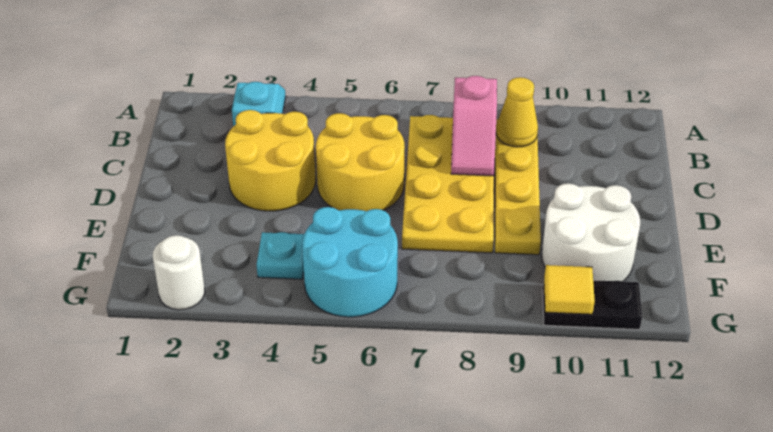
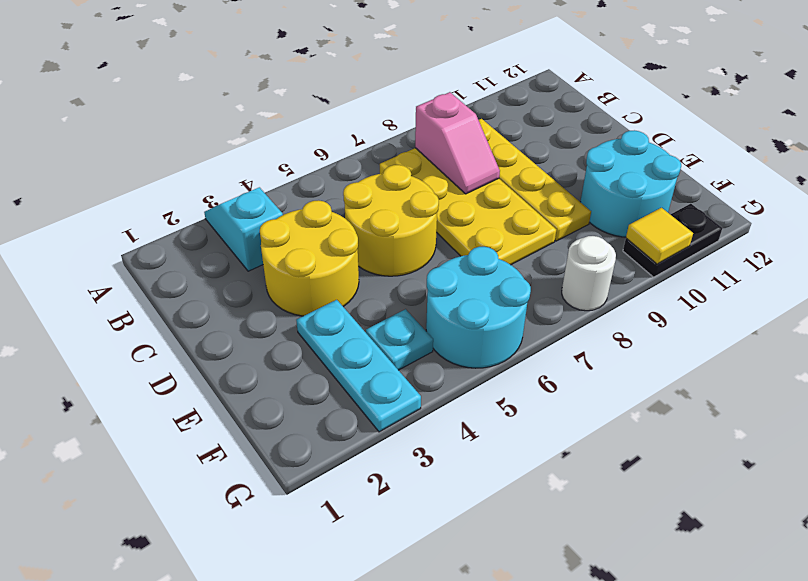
yellow 1x1 cone [496,77,538,147] -> none
none -> cyan 1x3 plate [296,300,421,432]
white 2x2 round brick [542,183,640,281] -> cyan 2x2 round brick [581,130,681,237]
white 1x1 round brick [153,235,205,310] -> white 1x1 round brick moved to [562,236,616,311]

